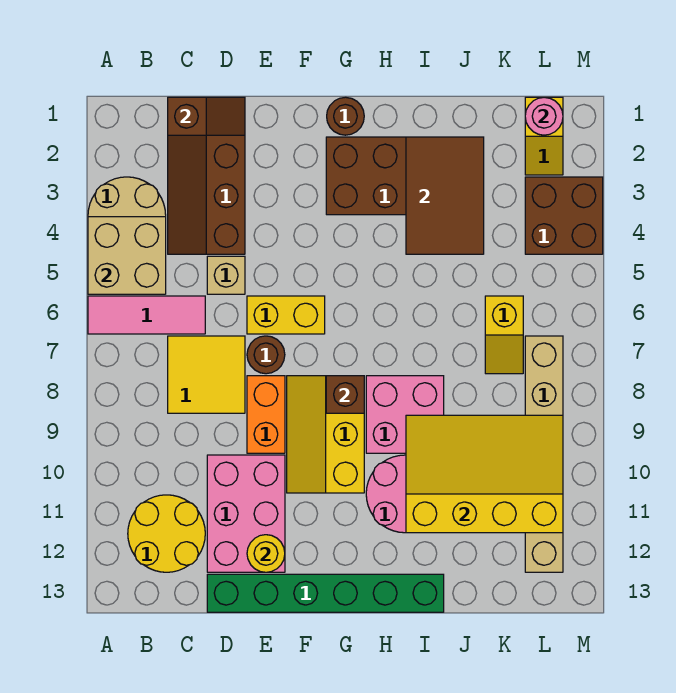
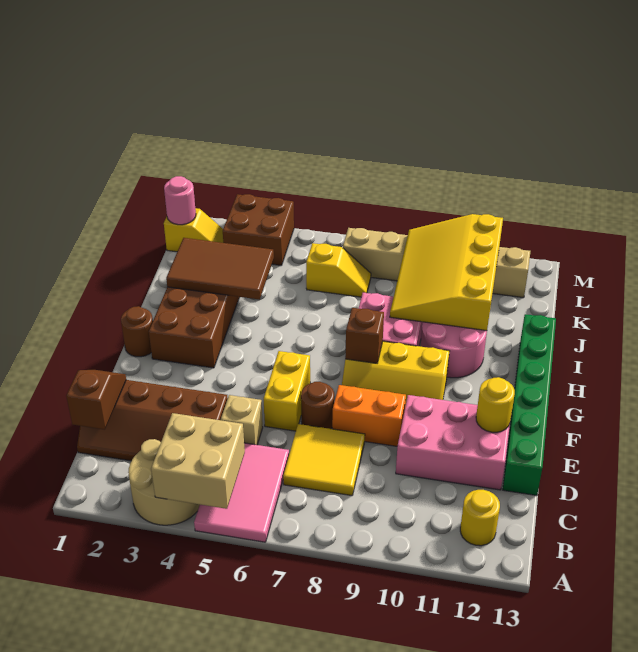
pink 1x3 tile [88,296,205,334] -> pink 2x3 tile [194,443,289,542]
yellow 2x2 round brick [128,495,205,572] -> yellow 1x1 round brick [460,490,500,546]

